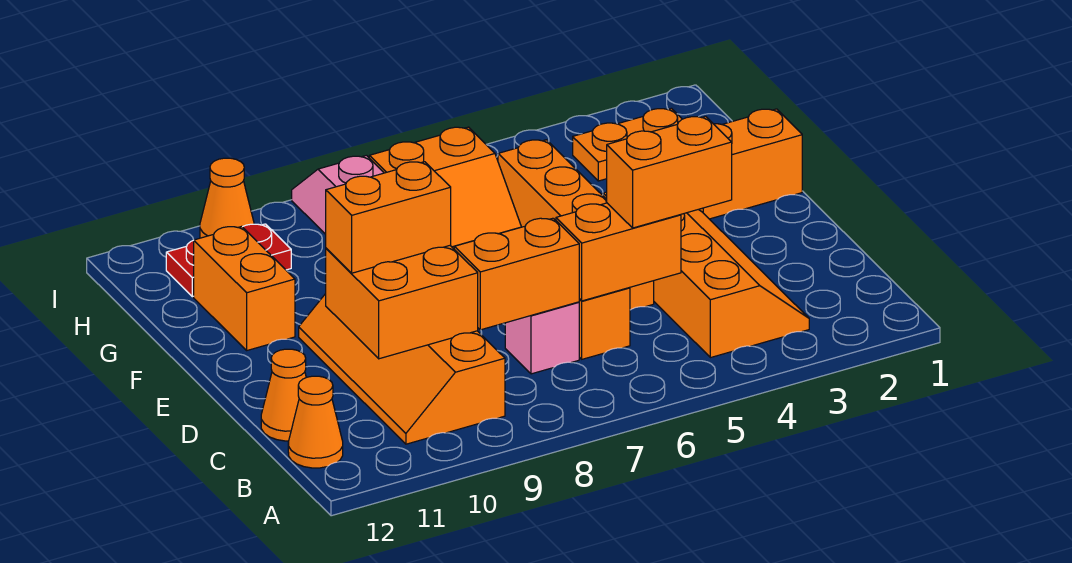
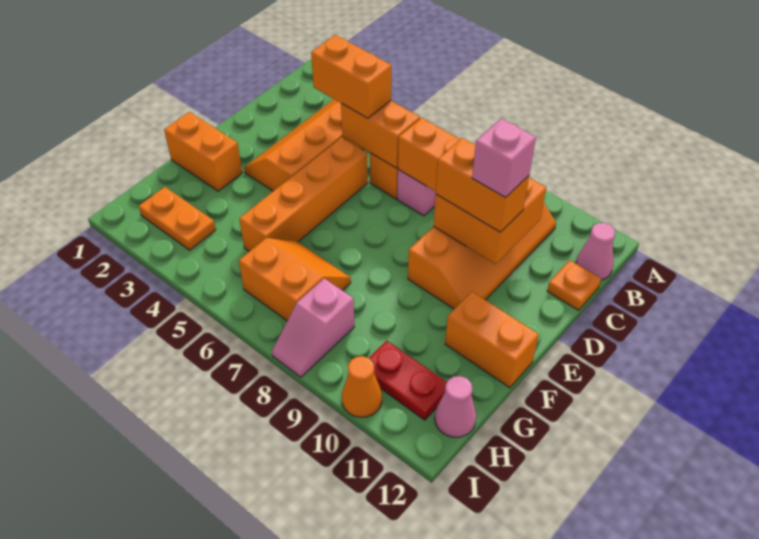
orange 1x1 cone [288,376,343,468] -> pink 1x1 cone [576,223,615,280]
orange 1x1 cone [261,349,306,441] -> orange 1x1 plate [547,260,601,310]
none -> pink 1x1 brick [472,119,536,198]
orange 1x2 brick [194,226,295,350] -> orange 1x2 brick turned to [445,292,539,388]
none -> pink 1x1 cone [435,376,476,437]

